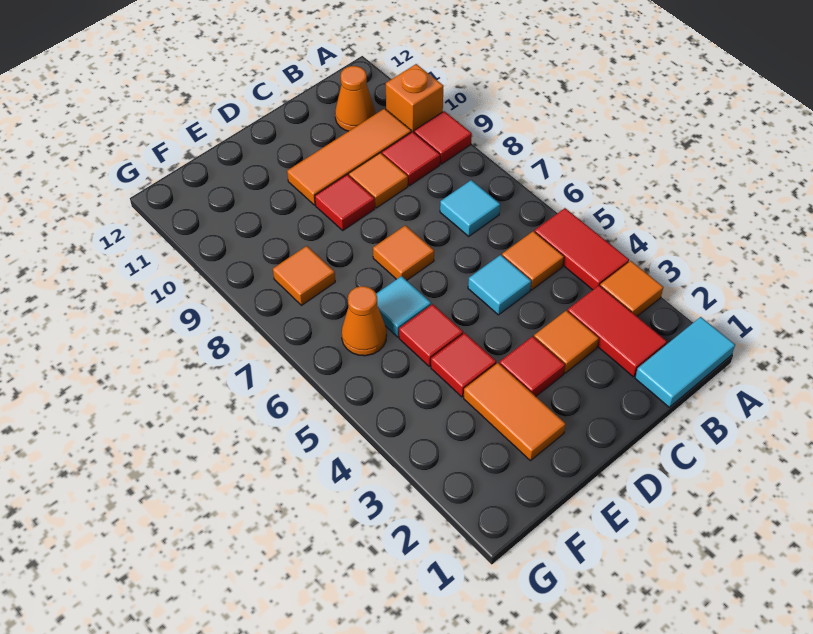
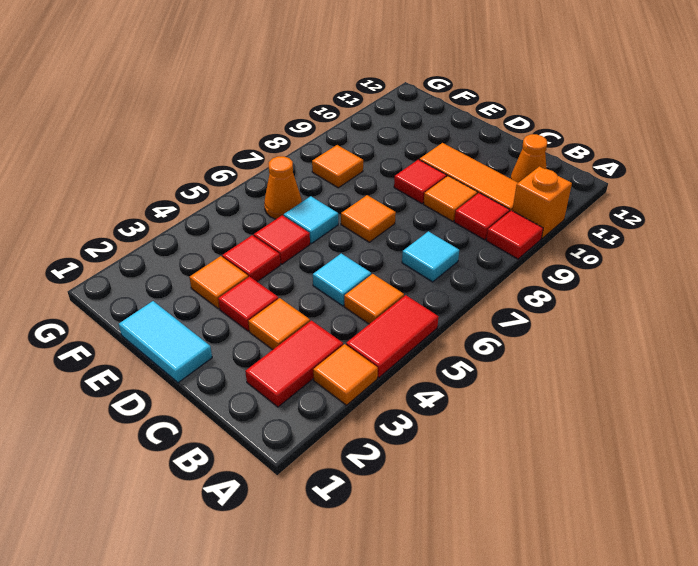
cyan 1x2 tile [635,317,735,407] -> cyan 1x2 tile moved to [119,301,212,383]
orange 1x2 tile [464,363,566,461] -> orange 1x1 tile [189,256,248,309]

